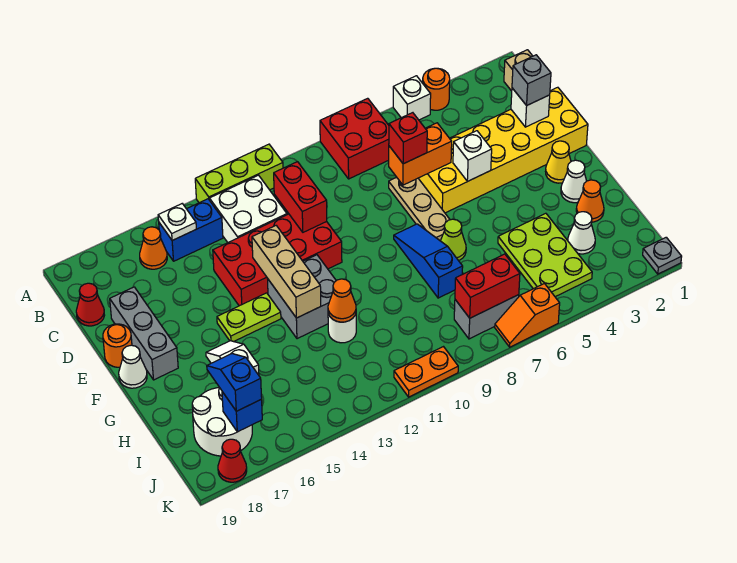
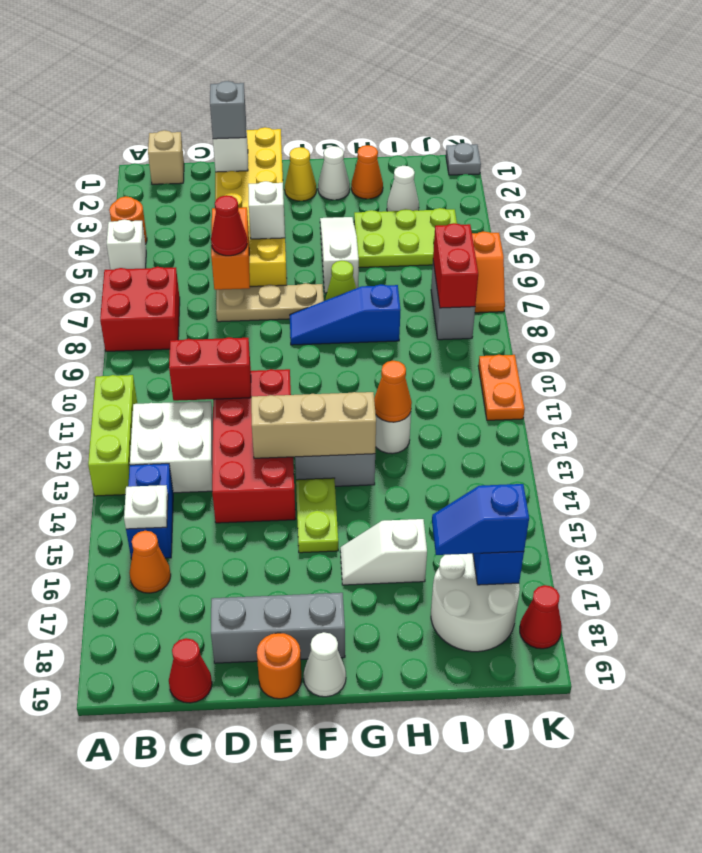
red 1x1 brick [389,113,427,164] -> red 1x1 cone [211,195,247,256]
none -> white 1x3 slope [320,217,359,293]

